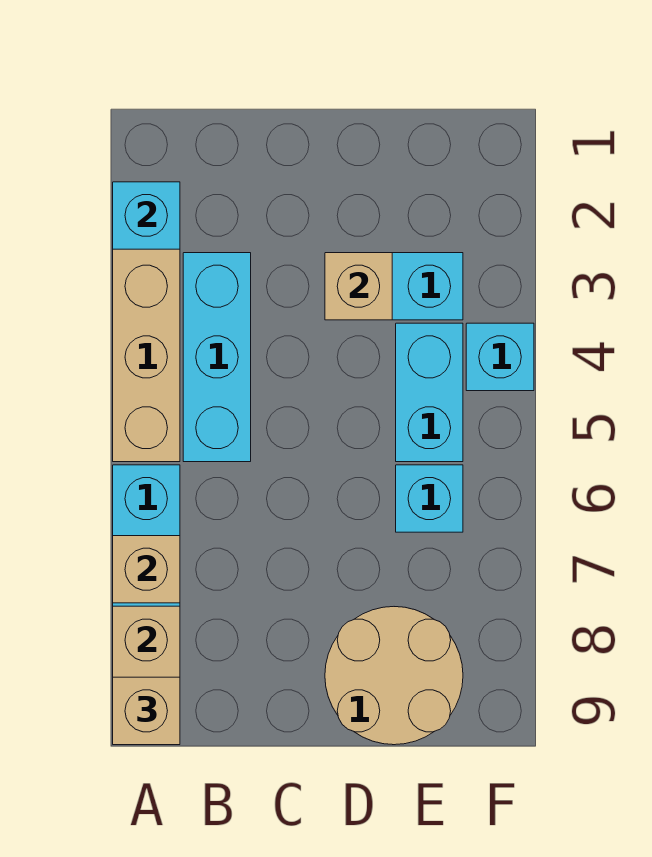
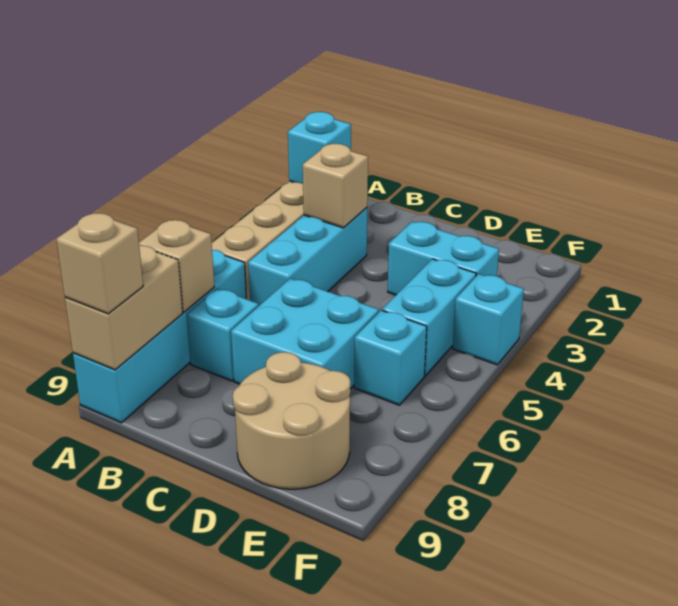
none -> cyan 1x1 brick [186,288,259,381]
none -> cyan 2x2 brick [231,278,379,389]
tan 1x1 brick [325,253,392,320] -> tan 1x1 brick moved to [303,144,368,228]

